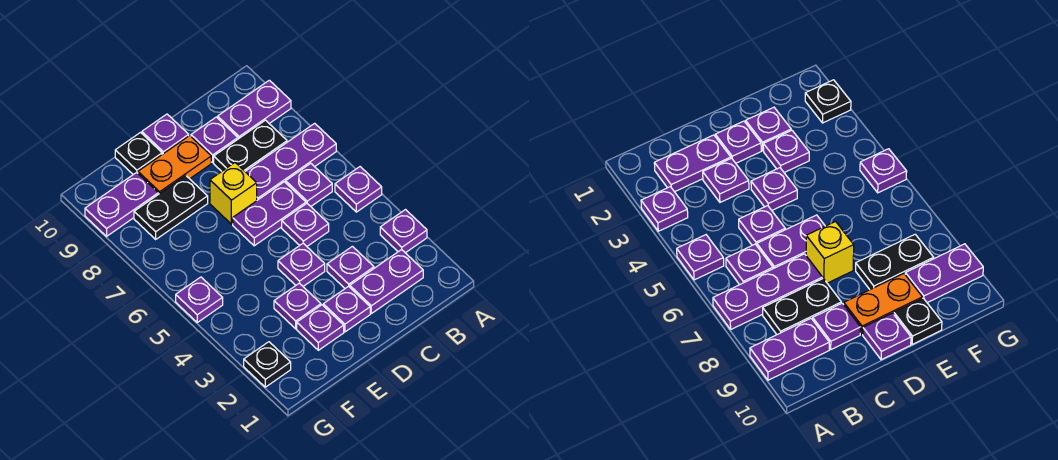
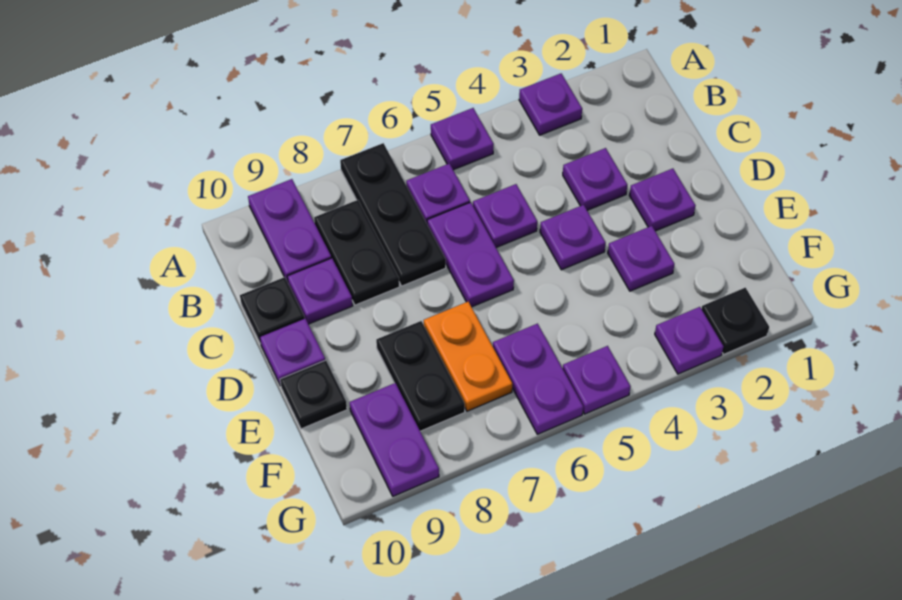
purple 1x3 plate [245,123,336,200] -> black 1x3 plate [340,143,446,286]
purple 1x2 plate [350,249,423,313] -> purple 1x2 plate moved to [493,324,583,434]
none -> black 1x1 plate [240,277,305,344]
yellow 1x1 brick [210,163,257,224] -> none
orange 1x2 plate [138,136,211,194] -> orange 1x2 plate moved to [424,302,512,411]
purple 1x1 plate [297,305,344,350] -> purple 1x1 plate moved to [655,307,724,374]

